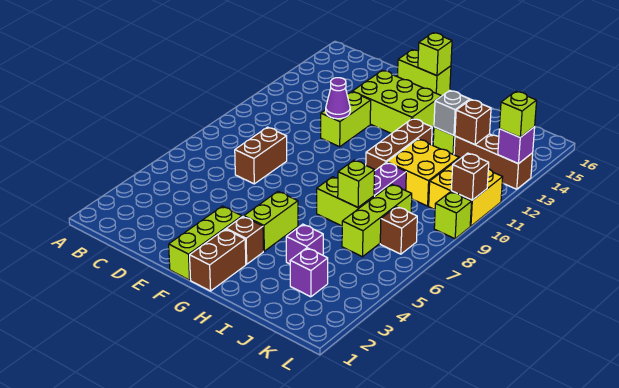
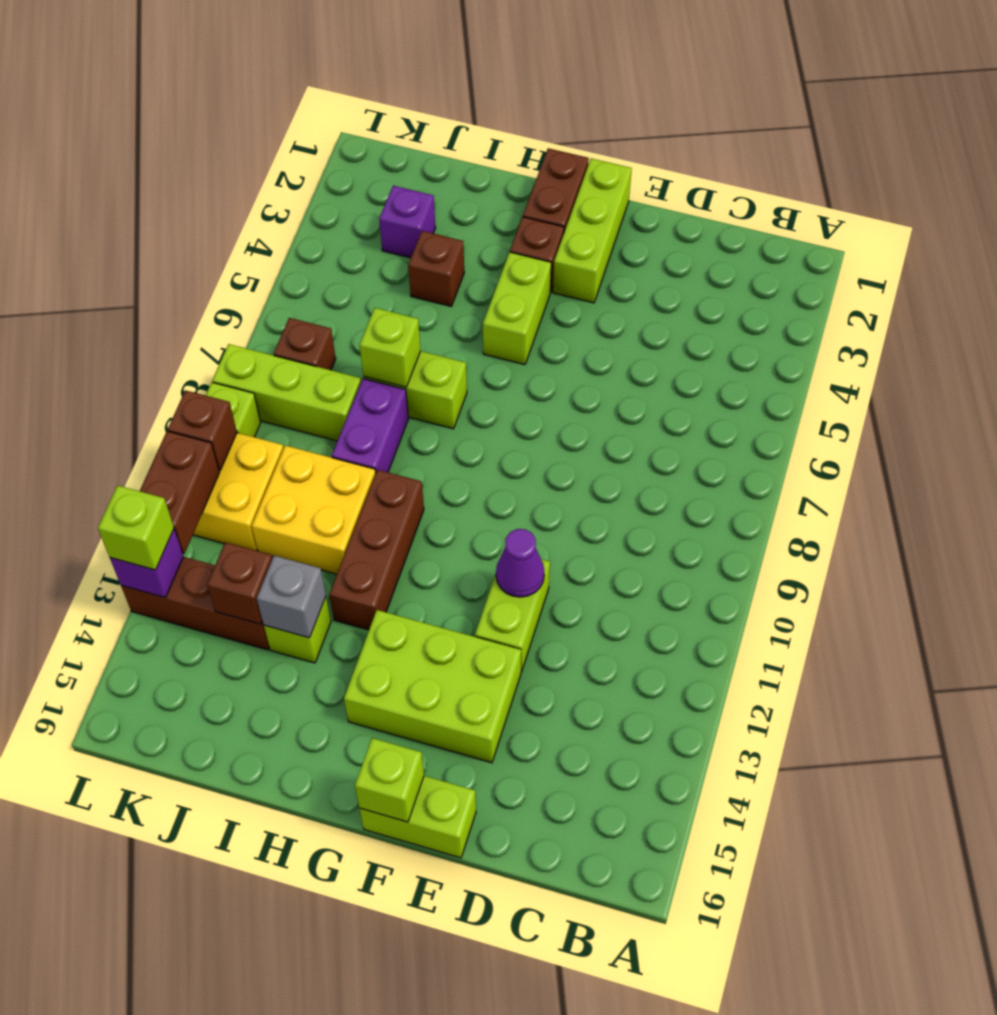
brown 1x2 brick [235,127,287,184] -> brown 1x2 brick moved to [140,431,220,554]
purple 1x1 brick [286,224,323,264] -> brown 1x1 brick [408,231,464,306]
lime 1x3 brick [342,184,412,257] -> lime 1x3 brick turned to [212,344,361,441]

